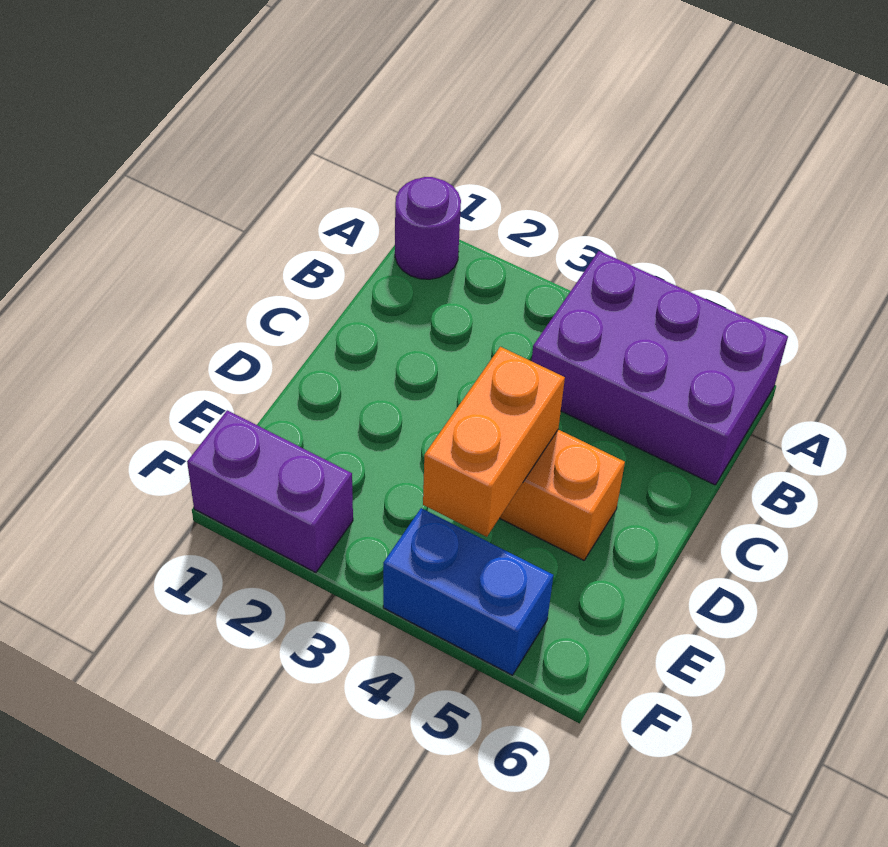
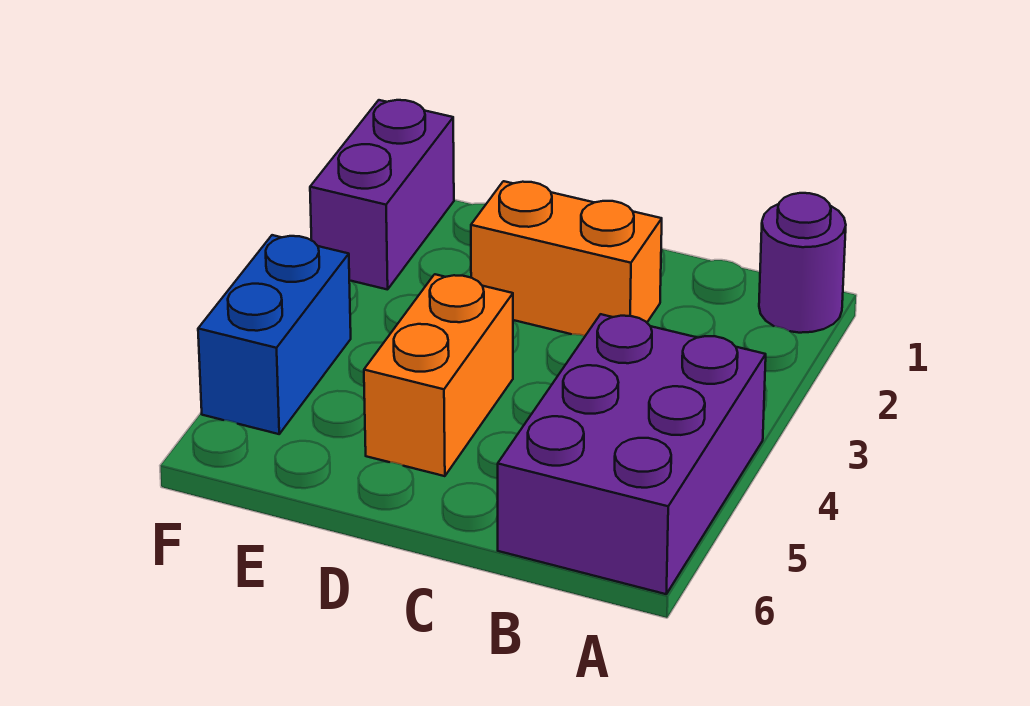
orange 1x2 brick [423,347,565,537] -> orange 1x2 brick moved to [471,181,662,336]

